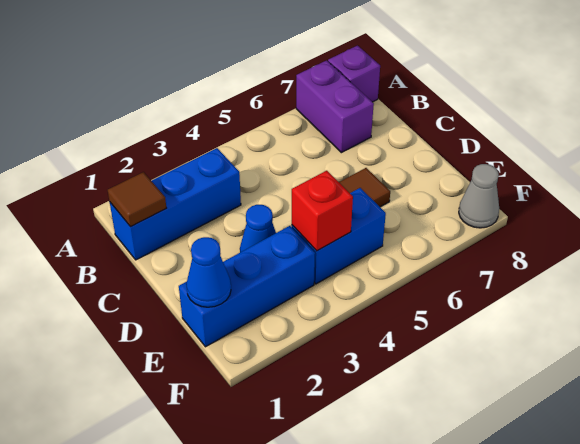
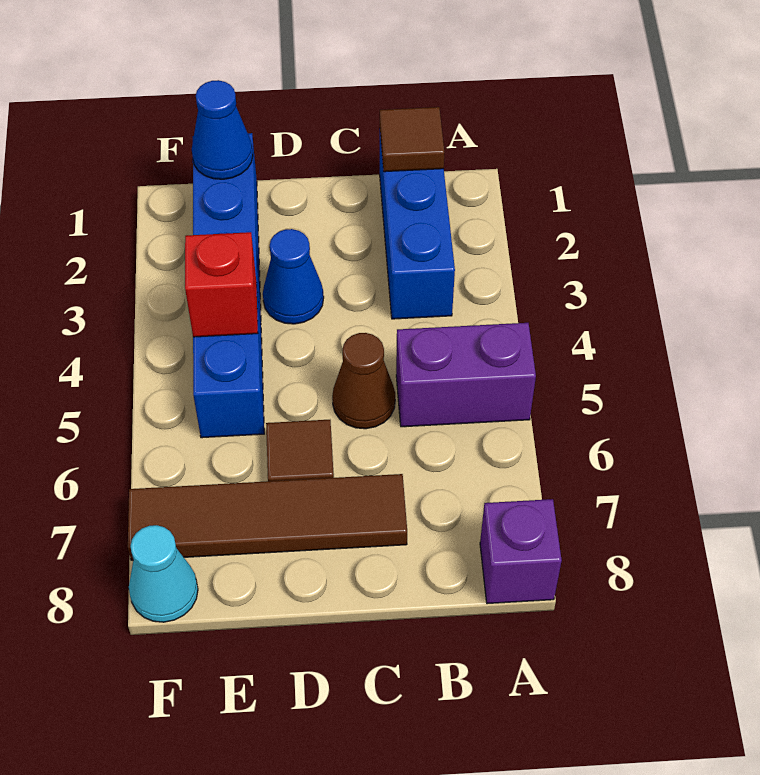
purple 1x2 brick [296,60,374,153] -> purple 1x2 brick moved to [396,323,536,427]
none -> brown 1x1 cone [332,333,395,429]
none -> brown 1x4 tile [128,474,407,560]
grey 1x1 cone [459,164,499,228] -> cyan 1x1 cone [129,525,198,622]

